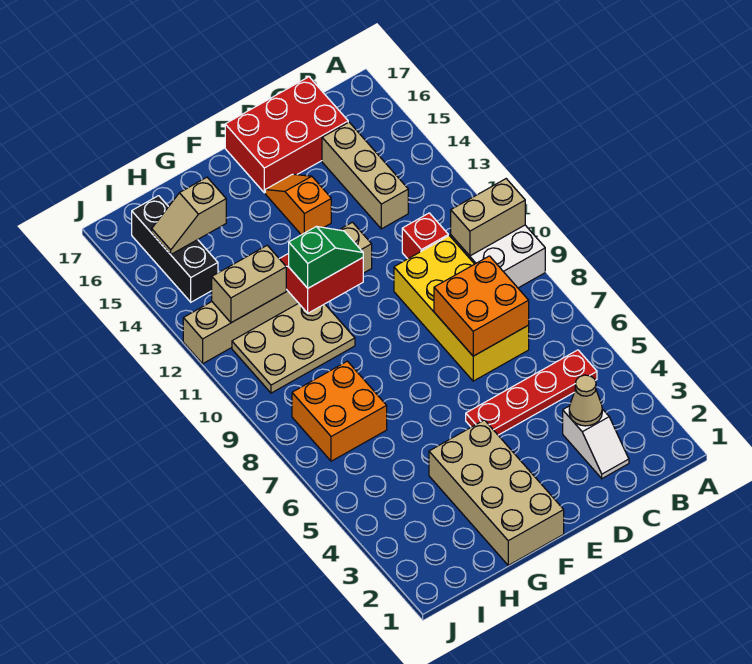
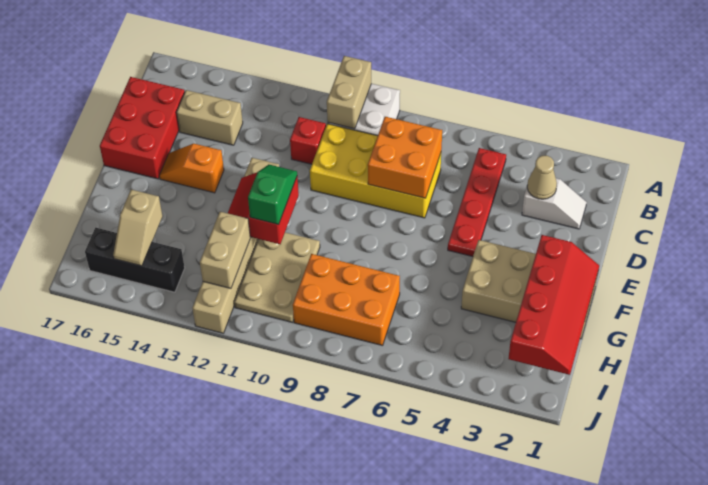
tan 1x3 brick [322,122,408,229] -> tan 1x2 brick [176,90,243,145]
none -> red 2x4 slope [508,235,599,375]
orange 2x2 brick [292,361,387,461] -> orange 2x3 brick [293,254,400,346]

